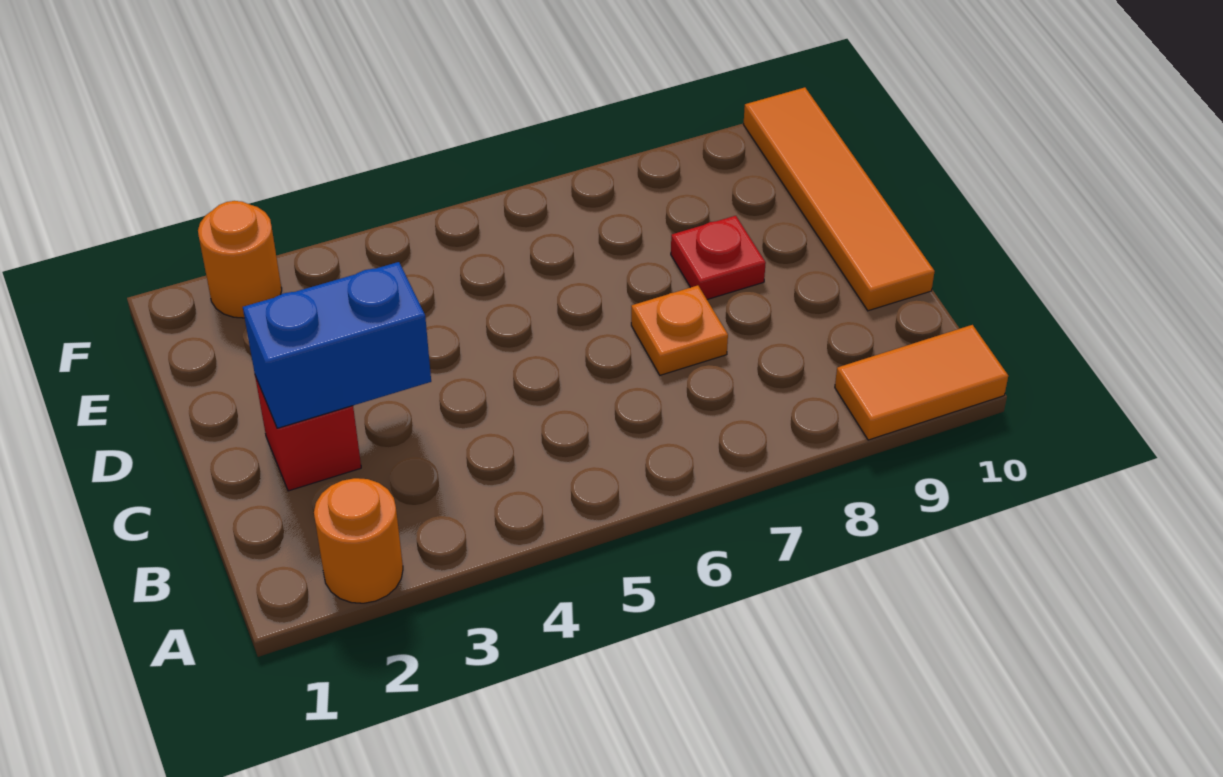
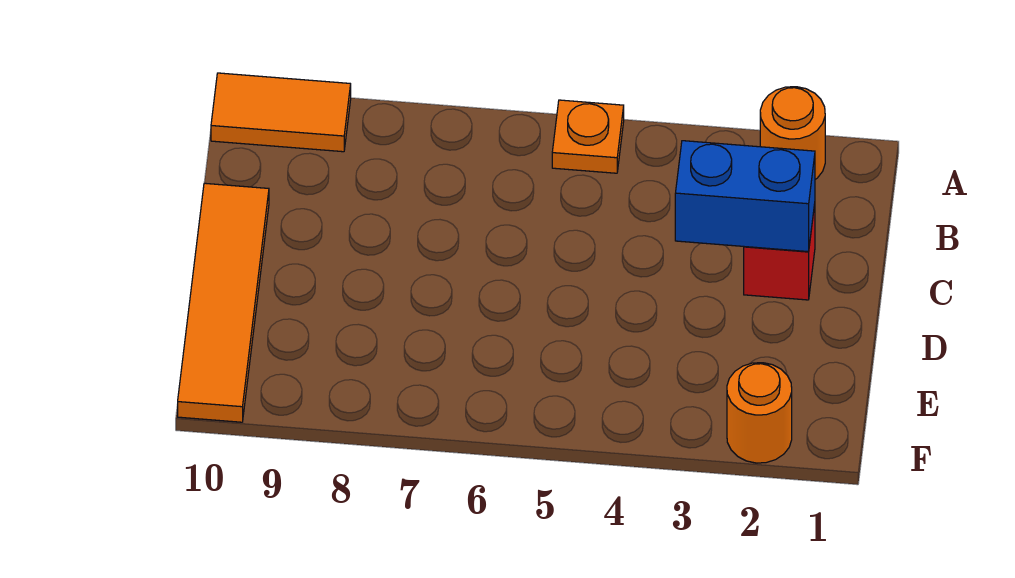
orange 1x1 plate [631,285,728,375] -> orange 1x1 plate moved to [552,100,624,173]
red 1x1 plate [671,216,766,299] -> none

